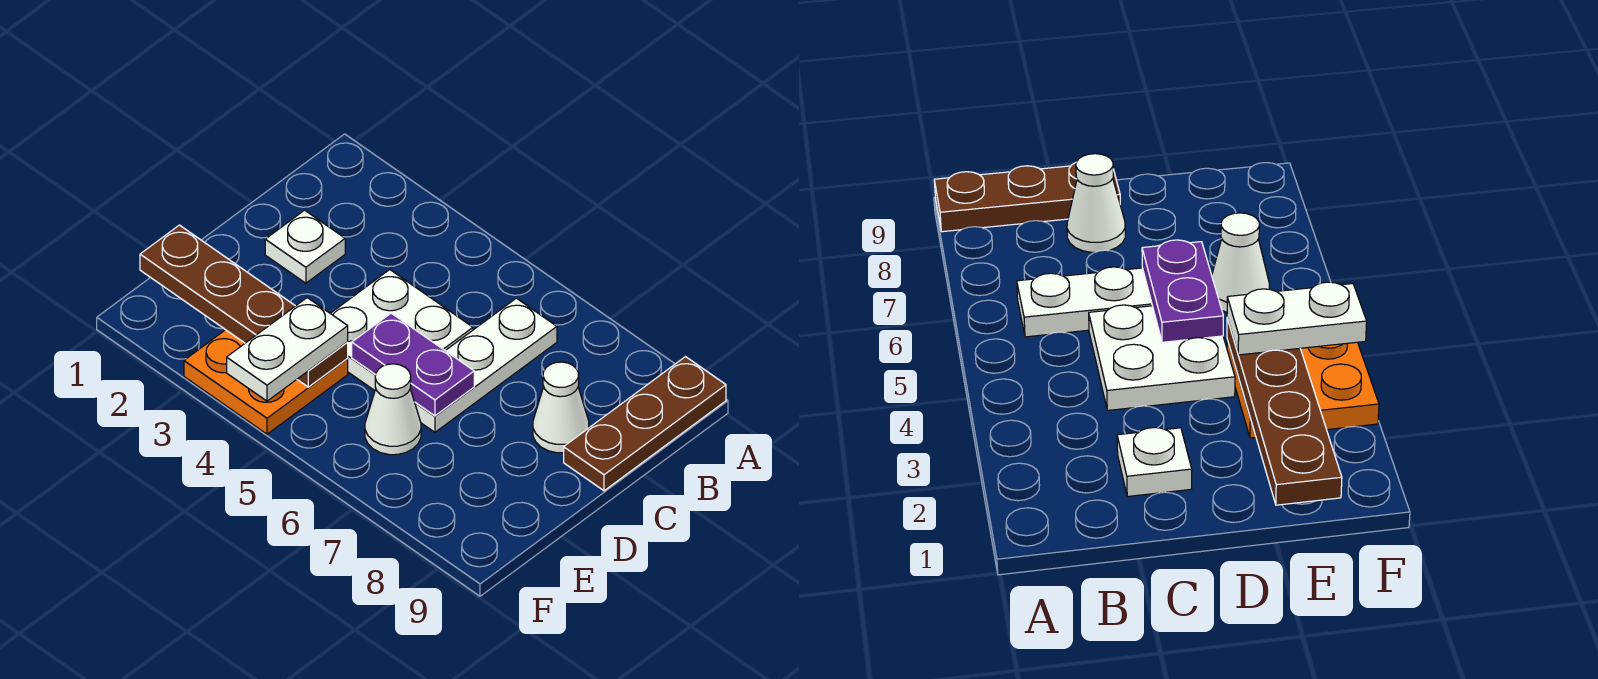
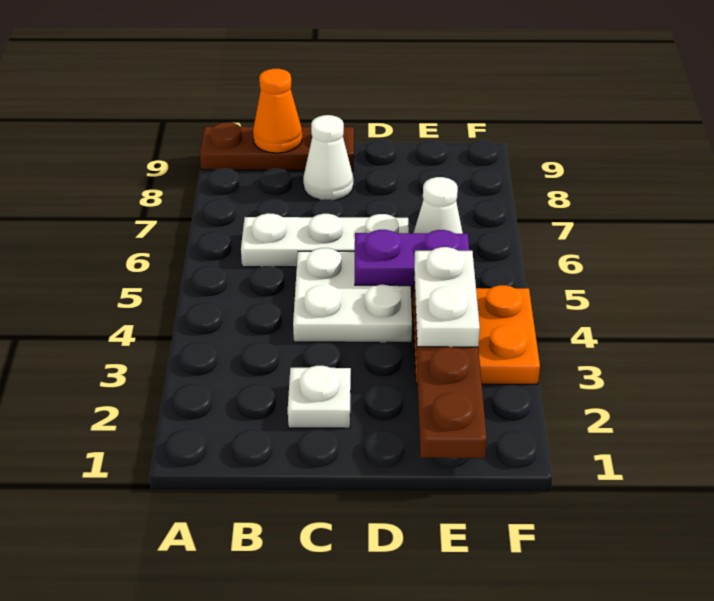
none -> orange 1x1 cone [253,69,302,153]
purple 1x2 plate [352,313,474,416] -> purple 1x2 plate turned to [355,230,469,286]
white 1x2 plate [227,298,348,401] -> white 1x2 plate turned to [414,247,480,347]

